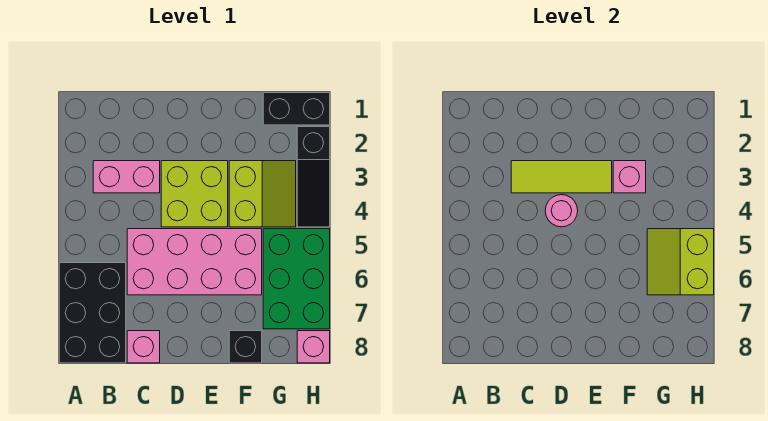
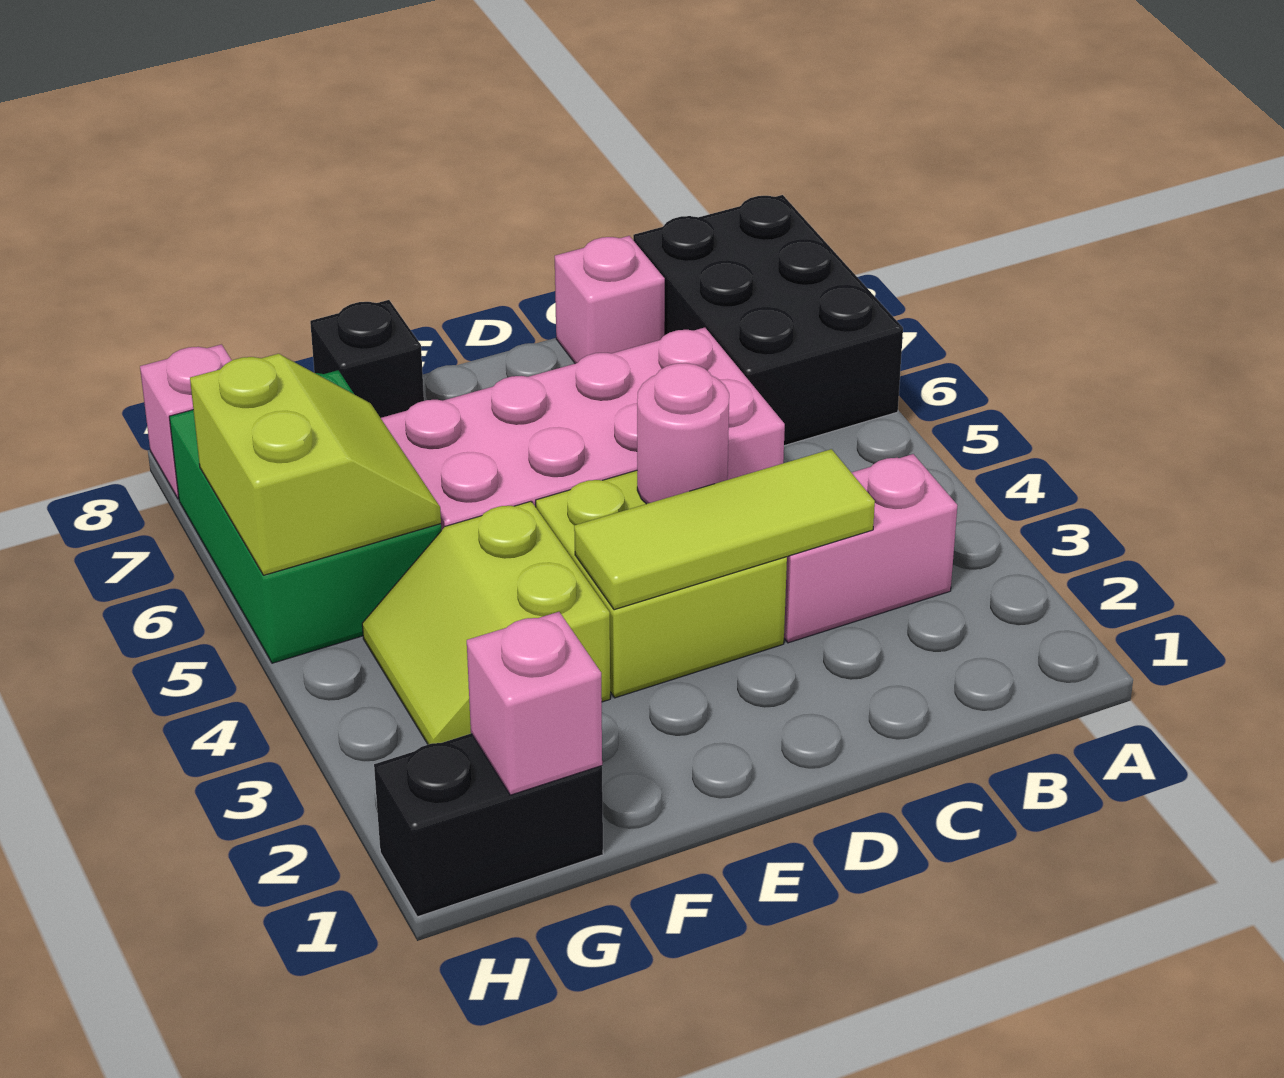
pink 1x1 brick [613,161,646,193] -> pink 1x1 brick moved to [467,612,602,795]
black 1x3 slope [297,127,330,227] -> none

